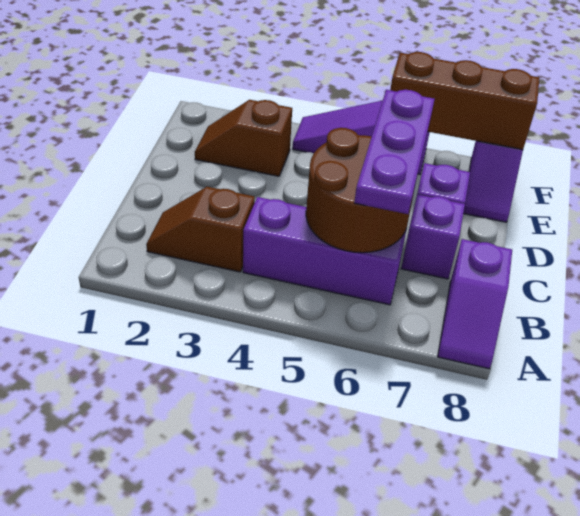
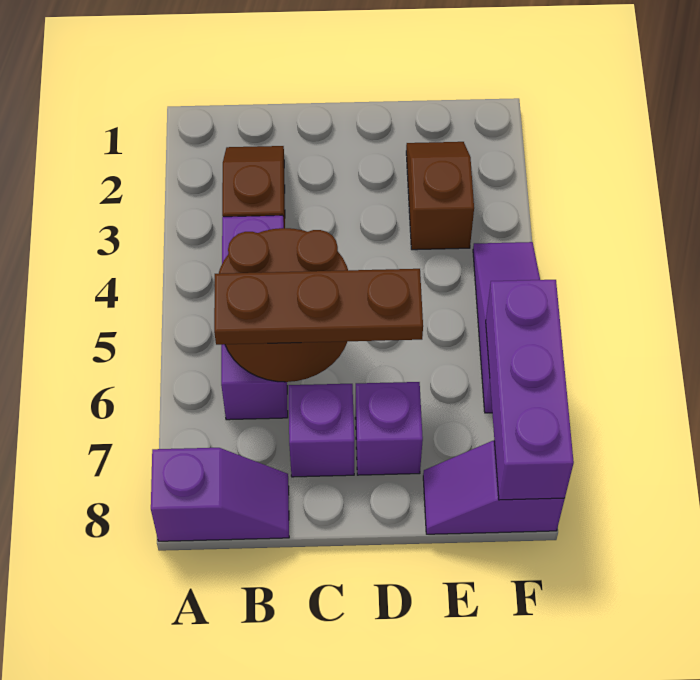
purple 1x2 slope [438,239,512,369] -> purple 1x2 slope turned to [151,448,289,541]
purple 1x3 plate [354,90,435,214] -> brown 1x3 plate [214,269,423,345]
brown 1x3 brick [390,52,540,150] -> purple 1x3 brick [486,280,574,500]

